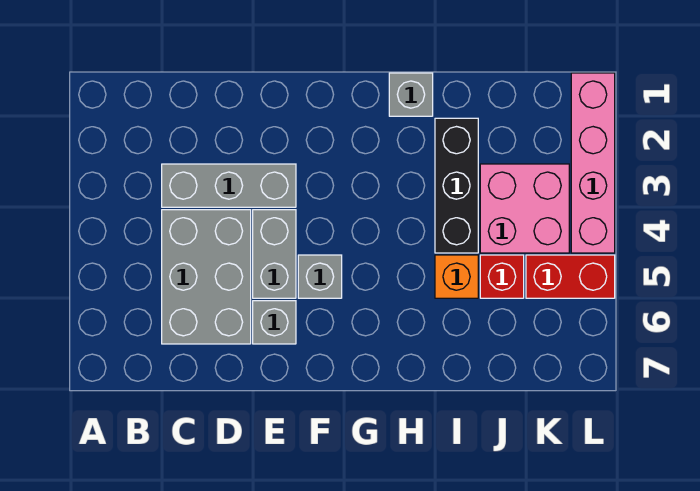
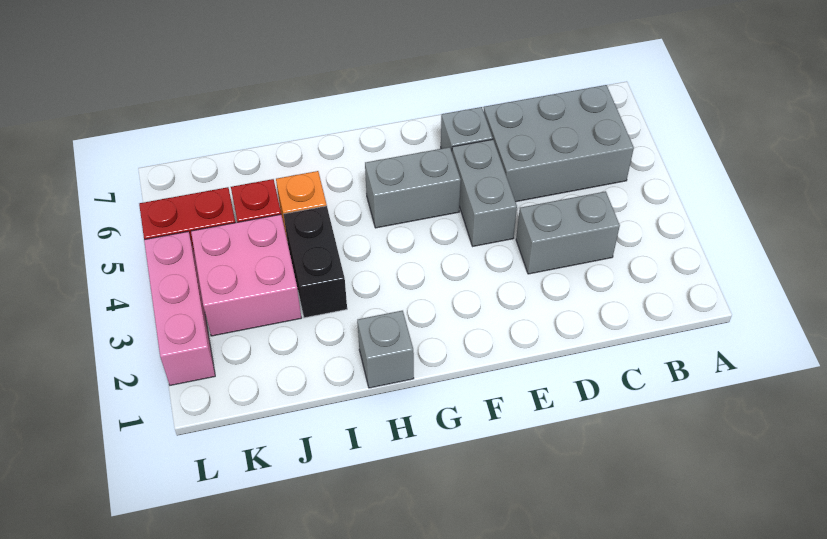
grey 1x3 brick [162,164,296,207] -> grey 1x2 brick [516,191,620,274]
grey 2x3 brick [162,210,251,344] -> grey 2x3 brick turned to [484,85,634,202]
grey 1x1 brick [298,255,342,298] -> grey 1x2 brick [365,147,461,228]
black 1x3 brick [435,118,478,253] -> black 1x2 brick [284,206,347,318]
pink 1x4 brick [571,73,615,253] -> pink 1x3 brick [144,231,215,385]

